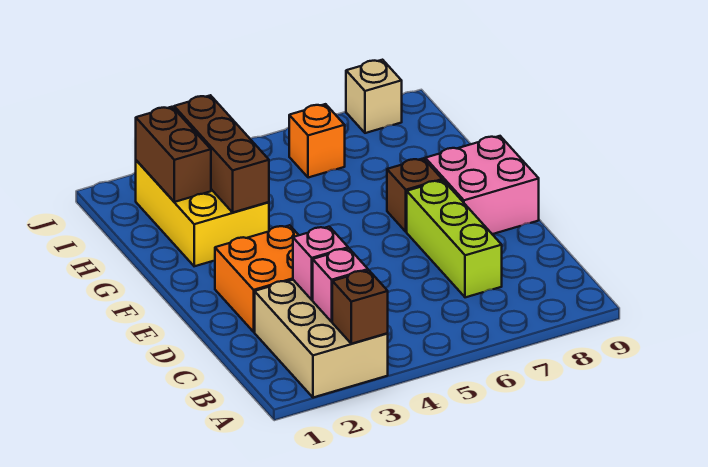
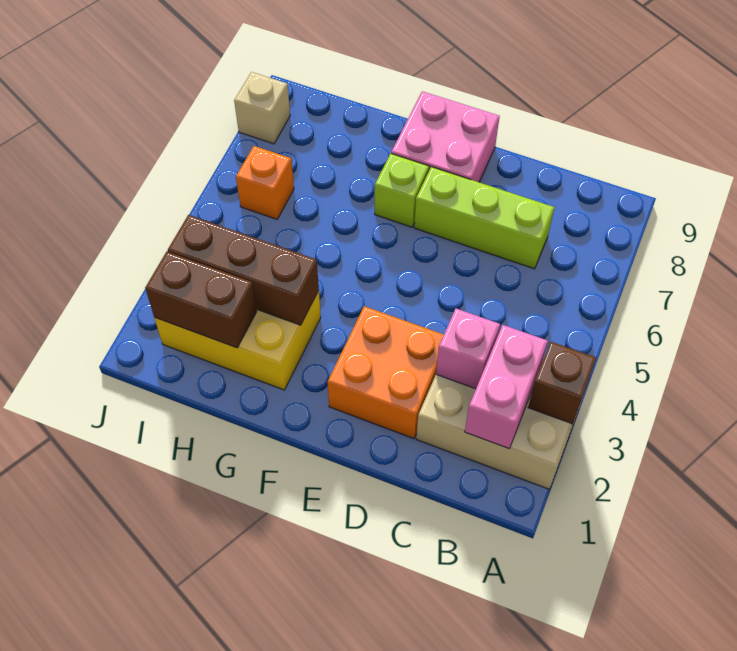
pink 1x1 brick [313,248,368,322] -> pink 1x2 brick [465,325,548,448]
brown 1x1 brick [387,158,442,232] -> lime 1x1 brick [375,154,429,227]

